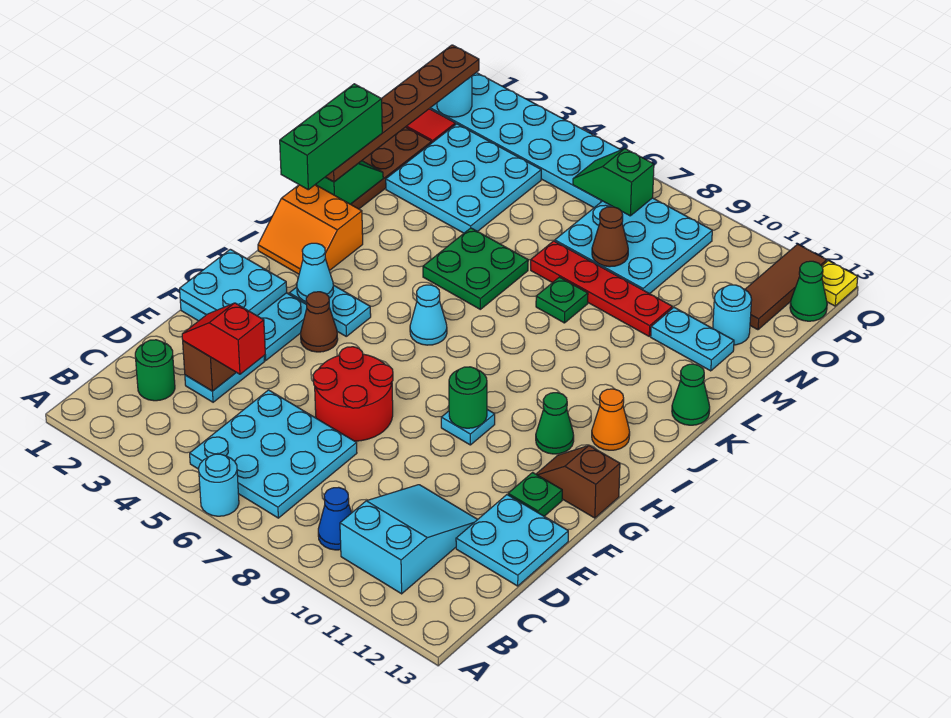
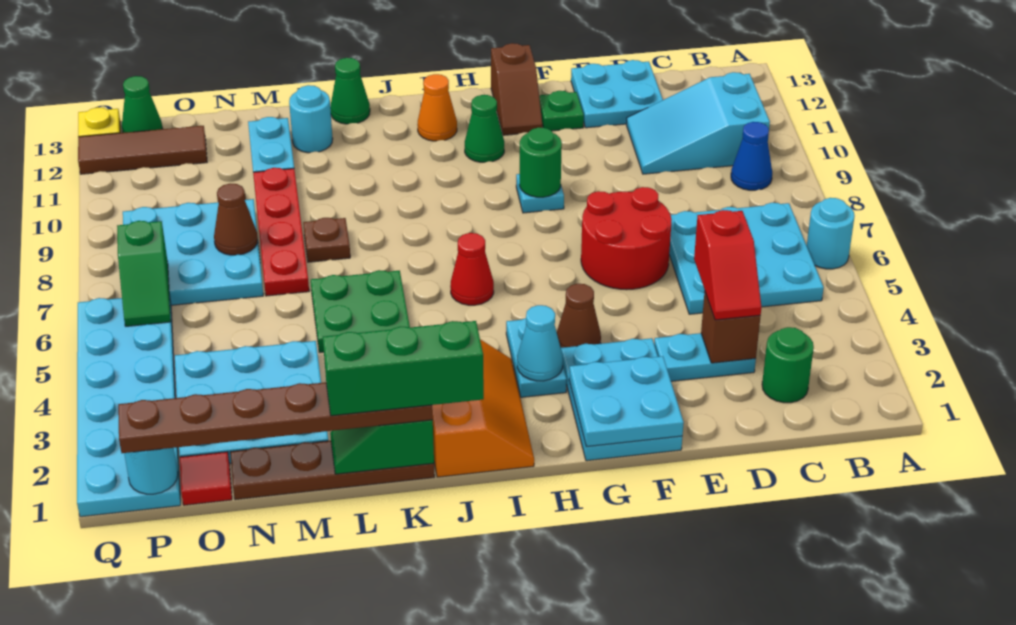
orange 2x2 slope [258,185,363,274] -> orange 2x3 slope [432,339,534,477]
cyan 1x1 cone [410,285,447,345] -> red 1x1 cone [450,233,494,305]
green 1x1 plate [536,277,588,323] -> brown 1x1 plate [303,218,350,262]
cyan 1x1 round brick [713,285,752,345] -> cyan 1x1 round brick moved to [289,85,333,153]

